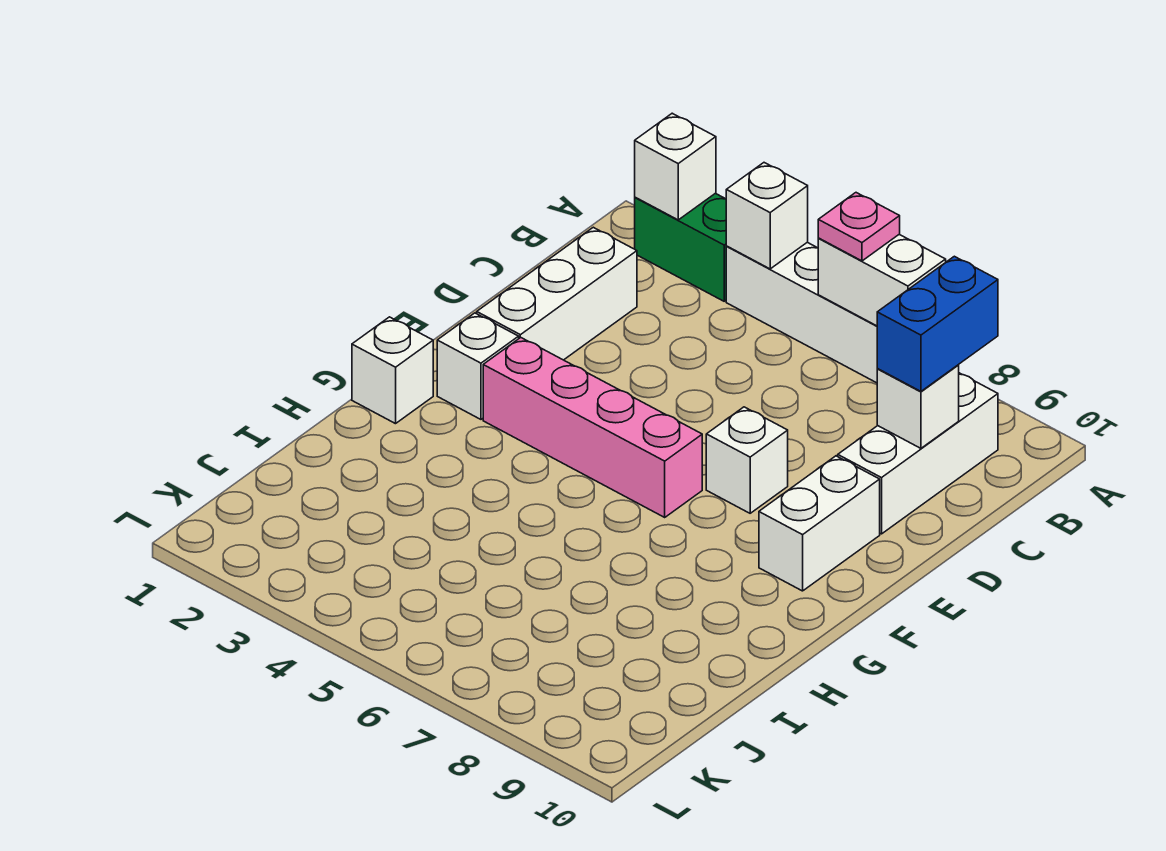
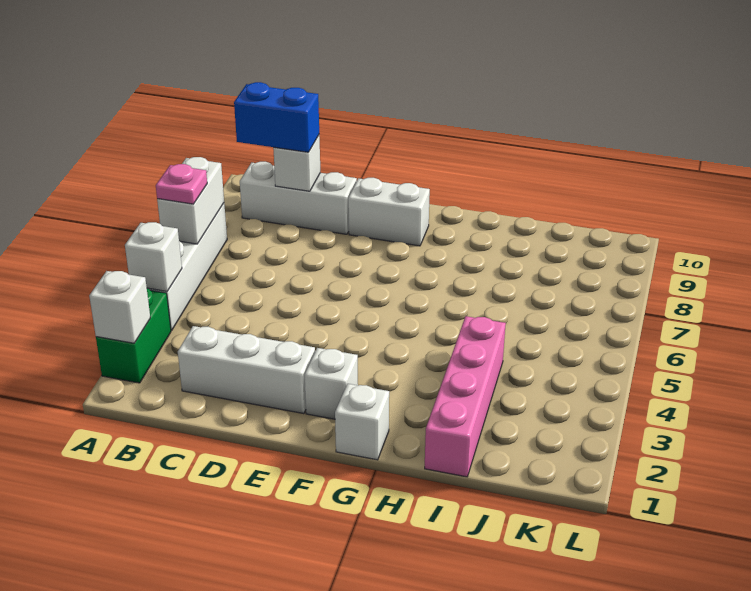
white 1x1 brick [706,407,788,513] -> none
pink 1x4 brick [483,337,702,517] -> pink 1x4 brick moved to [425,316,506,477]

